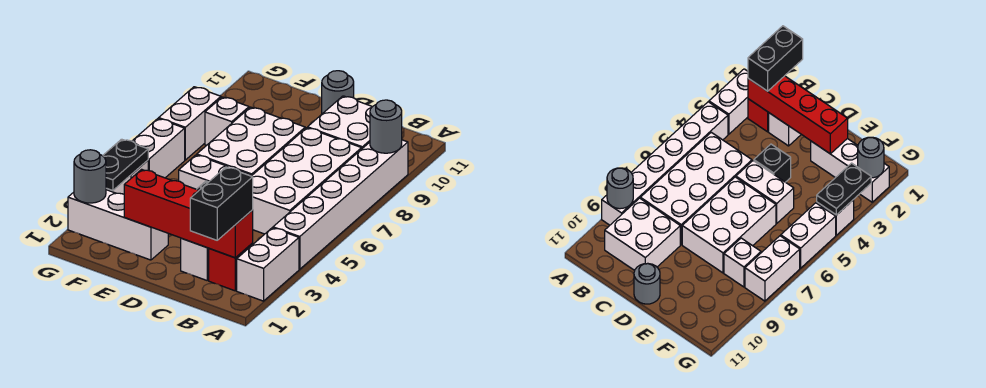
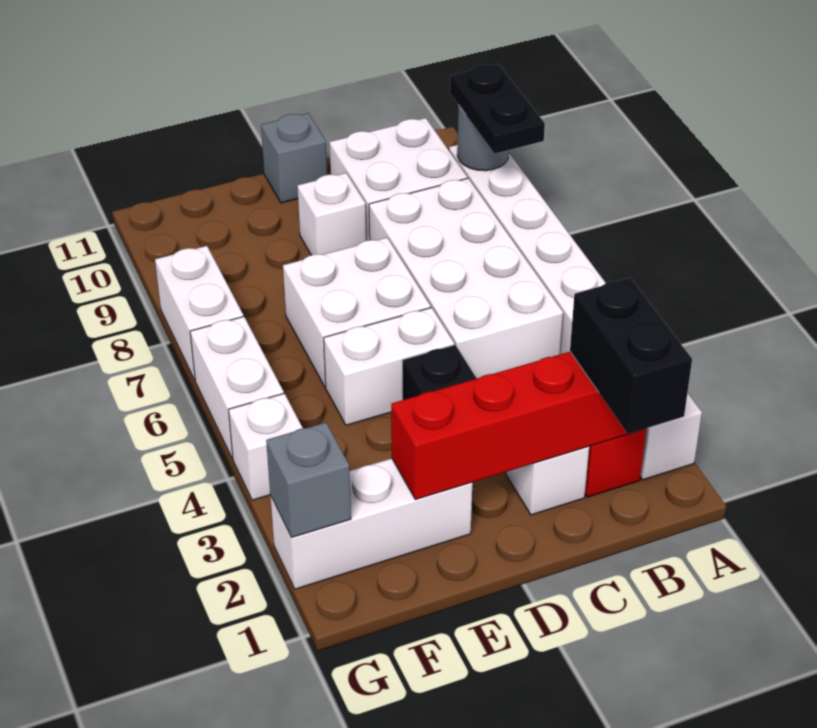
white 2x3 brick [197,107,305,176] -> white 2x2 brick [283,238,431,387]
grey 1x1 round brick [322,71,354,114] -> grey 1x1 brick [261,113,327,203]
white 1x1 brick [205,97,249,145] -> white 1x1 brick moved to [297,173,366,255]
grey 1x1 round brick [74,150,106,203] -> grey 1x1 brick [266,423,351,537]
black 1x2 plate [103,139,148,191] -> black 1x2 plate moved to [450,64,545,154]

